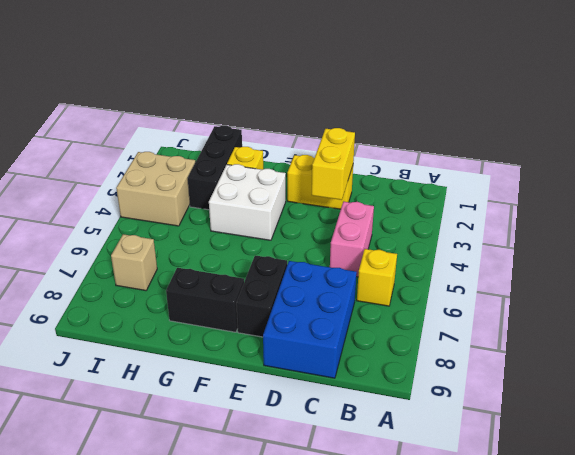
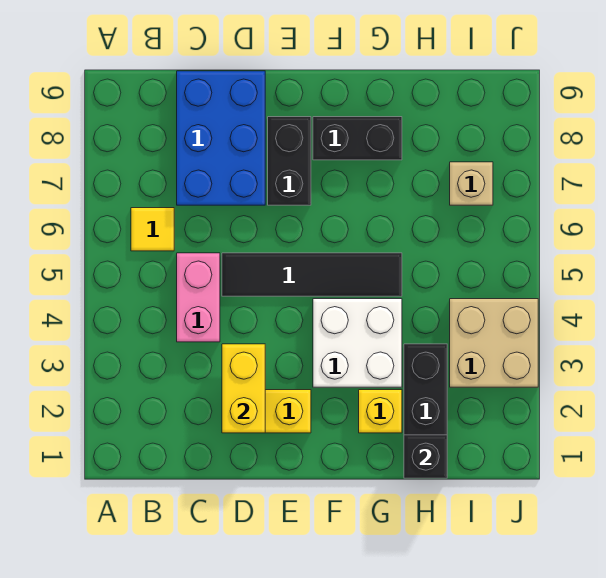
yellow 1x1 brick [357,249,397,306] -> yellow 1x1 tile [131,208,174,251]
none -> black 1x4 tile [222,253,402,296]
none -> black 1x1 brick [404,435,447,478]

